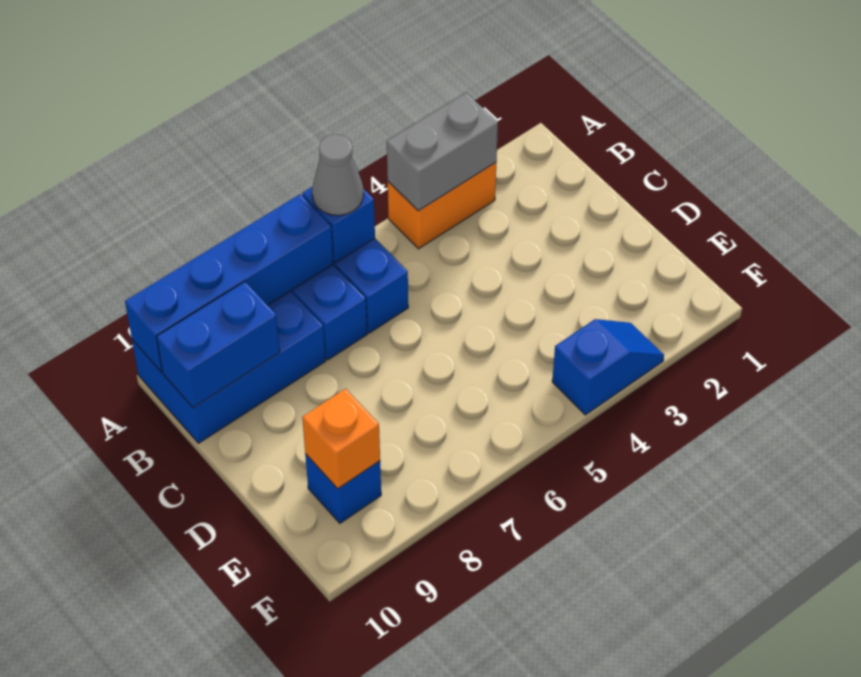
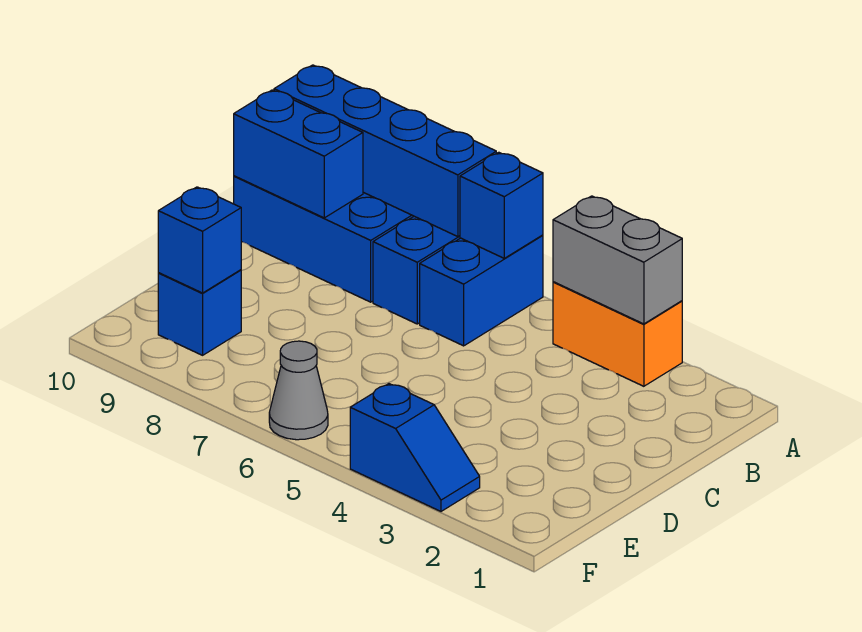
grey 1x1 cone [312,134,364,215] -> grey 1x1 cone moved to [269,341,328,440]
orange 1x1 brick [302,389,380,489] -> blue 1x1 brick [158,187,241,293]

